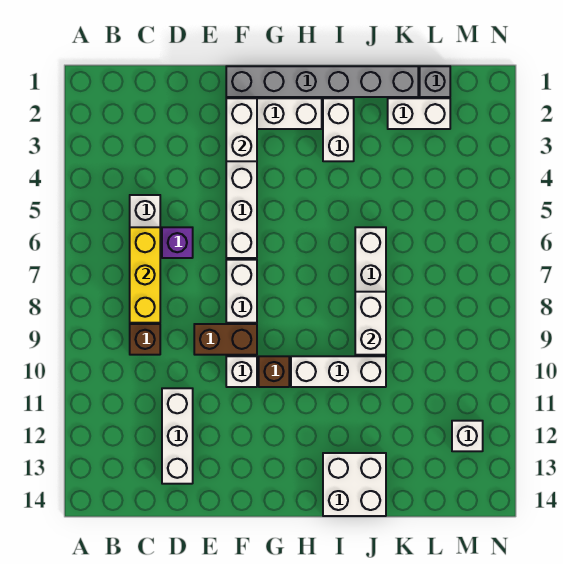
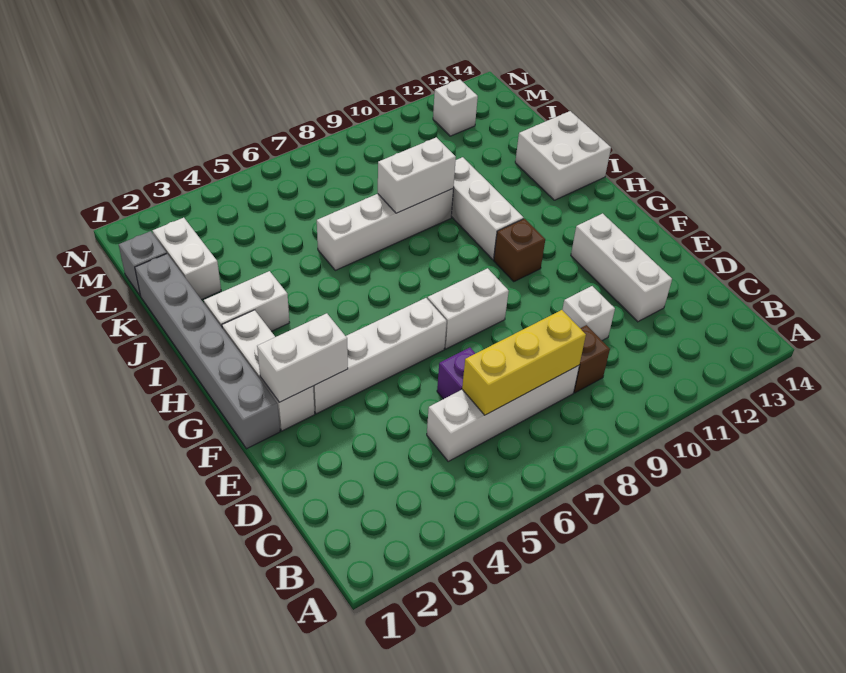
white 1x3 brick [162,388,193,484] -> white 1x3 brick turned to [571,213,672,322]
brown 1x2 brick [194,324,257,355] -> none
white 1x1 brick [226,356,257,387] -> white 1x1 brick moved to [562,286,615,341]

